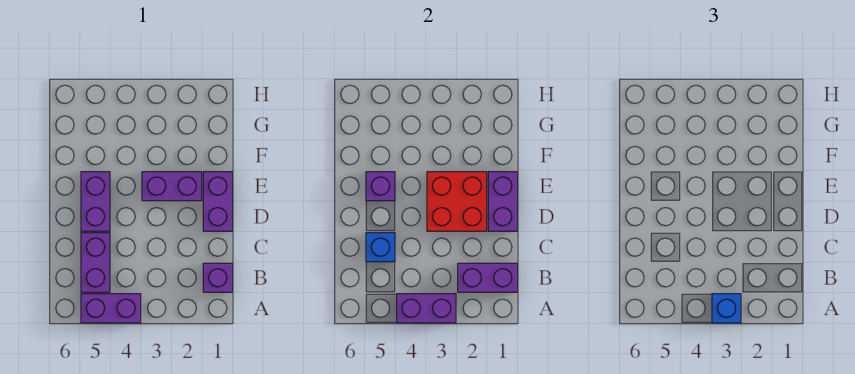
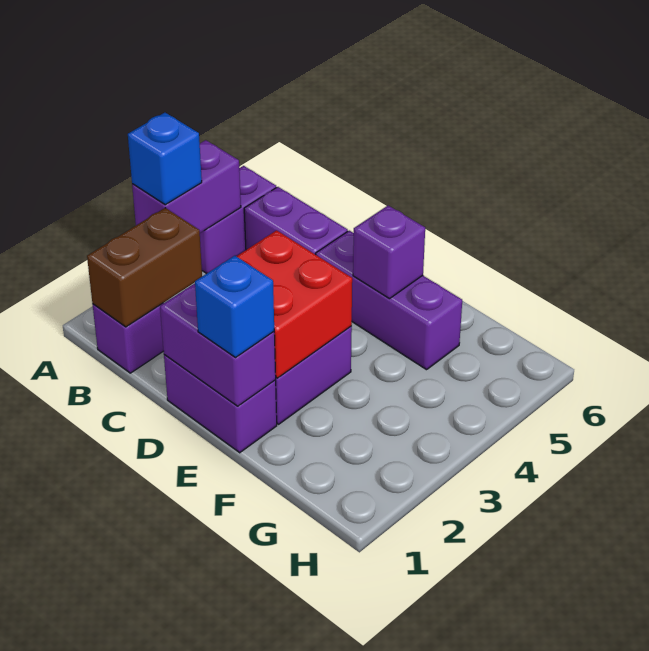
purple 1x2 brick [458,263,517,292] -> brown 1x2 brick [87,208,202,327]
blue 1x1 brick [366,233,395,262] -> blue 1x1 brick moved to [195,256,274,357]
purple 1x2 brick [81,172,110,231] -> purple 1x3 brick [316,231,462,370]

